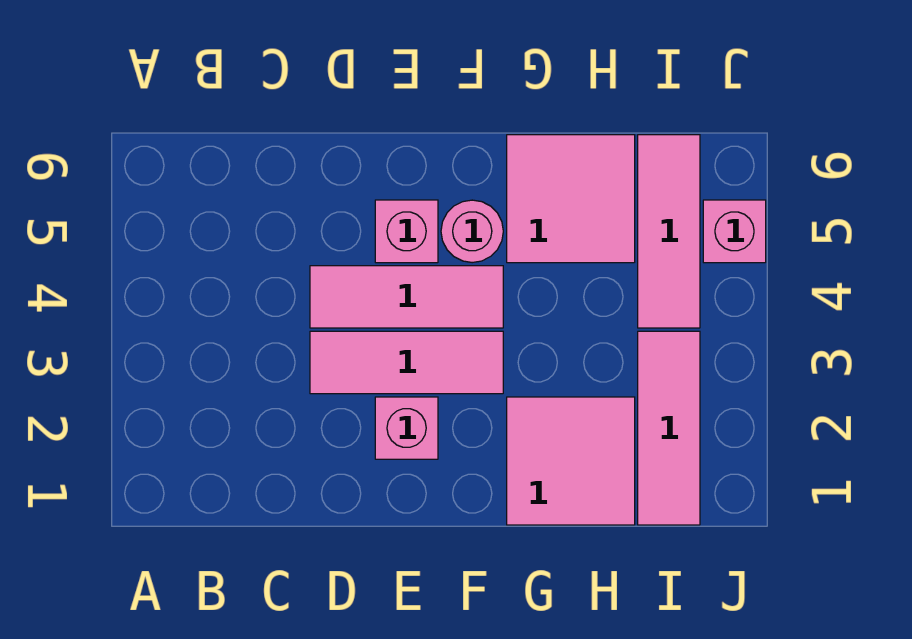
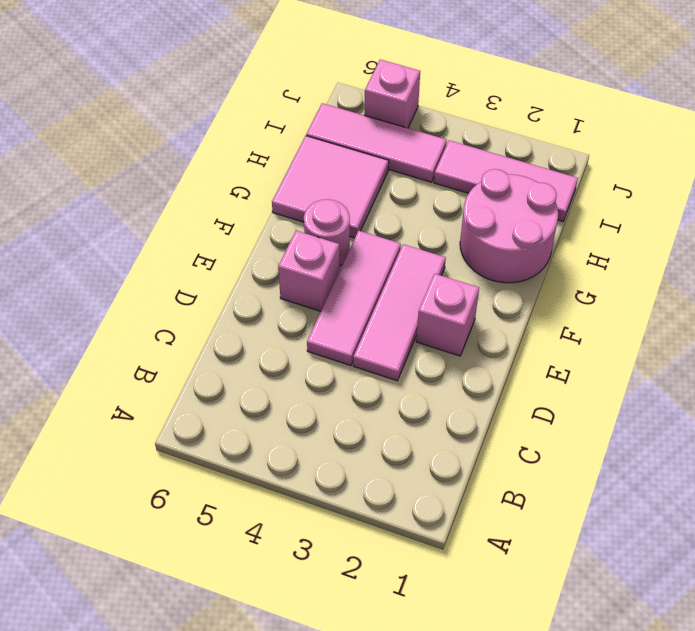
pink 2x2 tile [507,397,635,525] -> pink 2x2 round brick [460,169,558,283]

